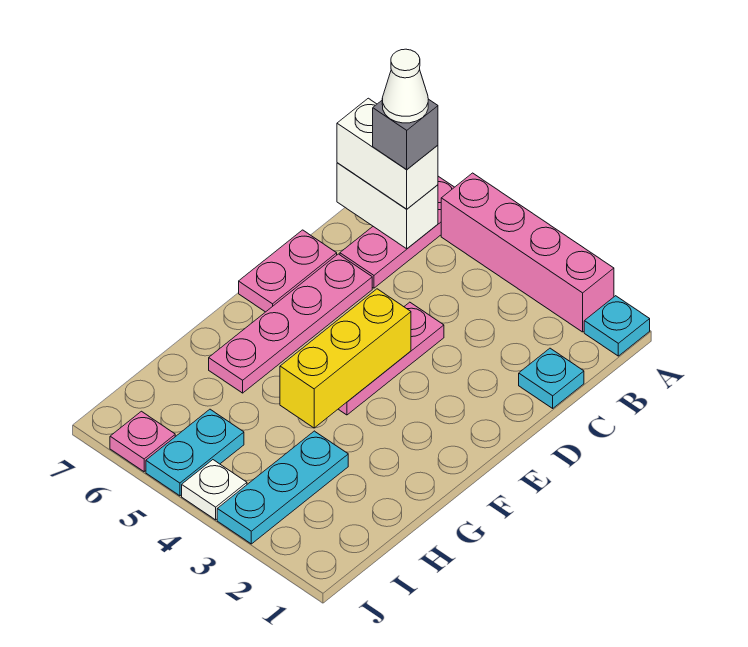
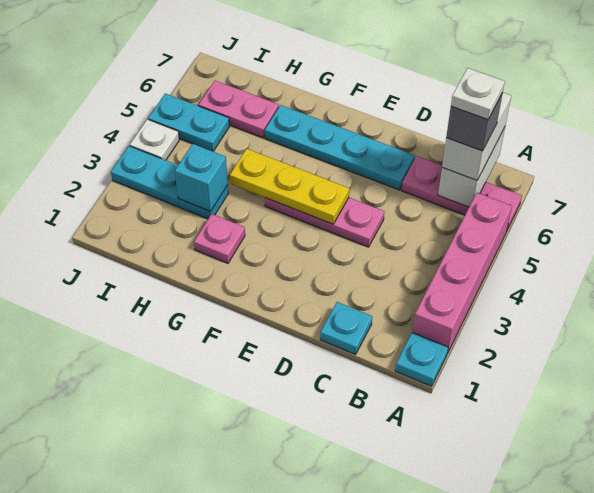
white 1x1 cone [382,49,428,123] -> white 1x1 plate [451,68,505,120]
pink 1x4 plate [209,254,372,393] -> cyan 1x4 plate [265,105,415,190]
pink 1x2 plate [239,230,337,312] -> pink 1x2 plate moved to [199,81,279,138]
yellow 1x3 brick [280,289,411,428] -> yellow 1x3 plate [230,149,349,224]
none -> cyan 1x1 brick [175,144,228,211]
pink 1x1 plate [110,411,175,472] -> pink 1x1 plate moved to [194,214,245,263]

